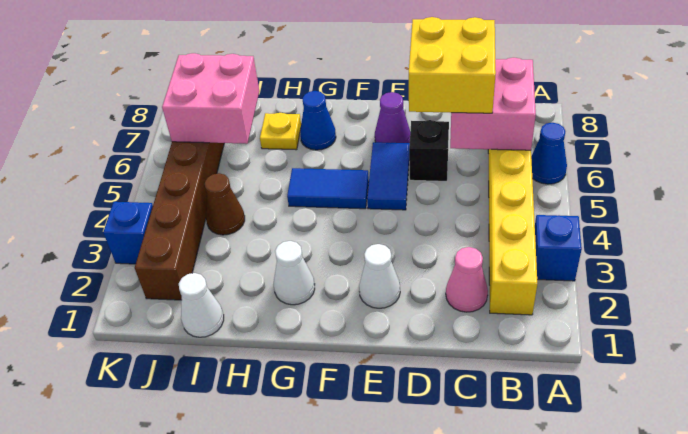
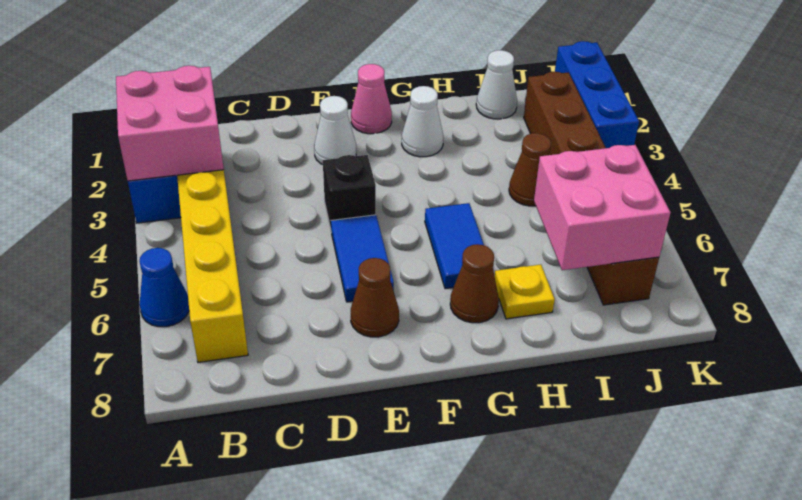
pink 2x2 brick [450,58,536,150] -> pink 2x2 brick moved to [116,66,224,181]
pink 1x1 cone [446,247,488,312] -> pink 1x1 cone moved to [351,64,392,134]
yellow 2x2 brick [409,17,496,113] -> none
black 1x1 brick [409,120,449,181] -> black 1x1 brick moved to [323,155,376,229]
purple 1x1 cone [375,92,410,143] -> brown 1x1 cone [351,258,399,337]
blue 1x2 tile [287,168,369,209] -> blue 1x2 tile turned to [425,203,484,289]
blue 1x1 cone [300,91,336,150] -> brown 1x1 cone [450,244,499,323]
blue 1x1 brick [103,202,153,264] -> blue 1x3 brick [555,41,639,148]

